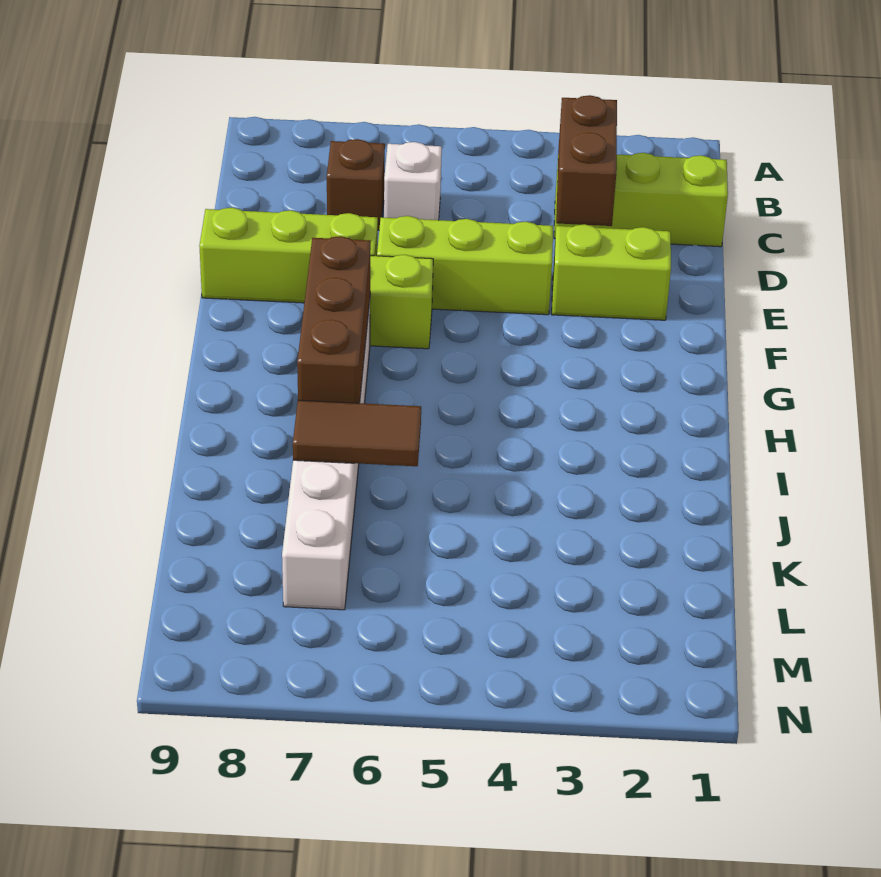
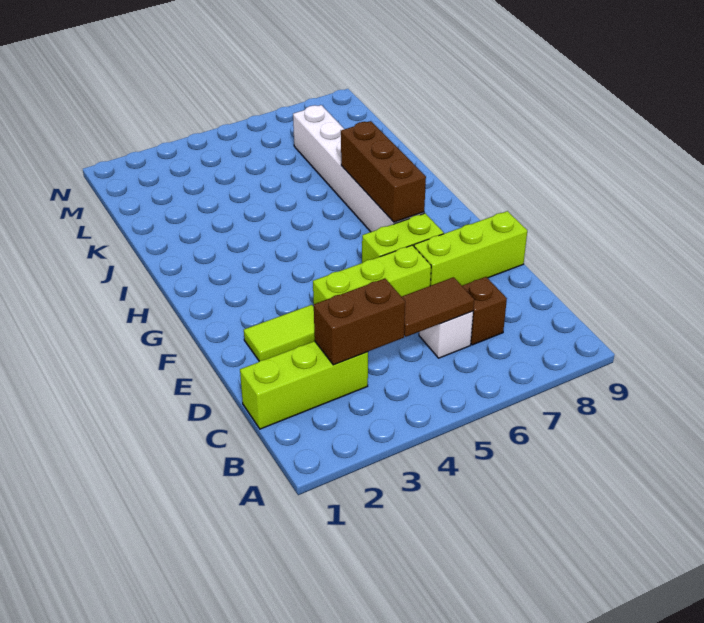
brown 1x2 brick [556,95,617,226] -> brown 1x2 brick turned to [314,278,405,365]
lime 1x2 brick [552,224,671,320] -> lime 1x2 tile [244,305,315,361]
brown 1x2 tile [293,400,421,466] -> brown 1x2 tile moved to [402,277,474,337]

